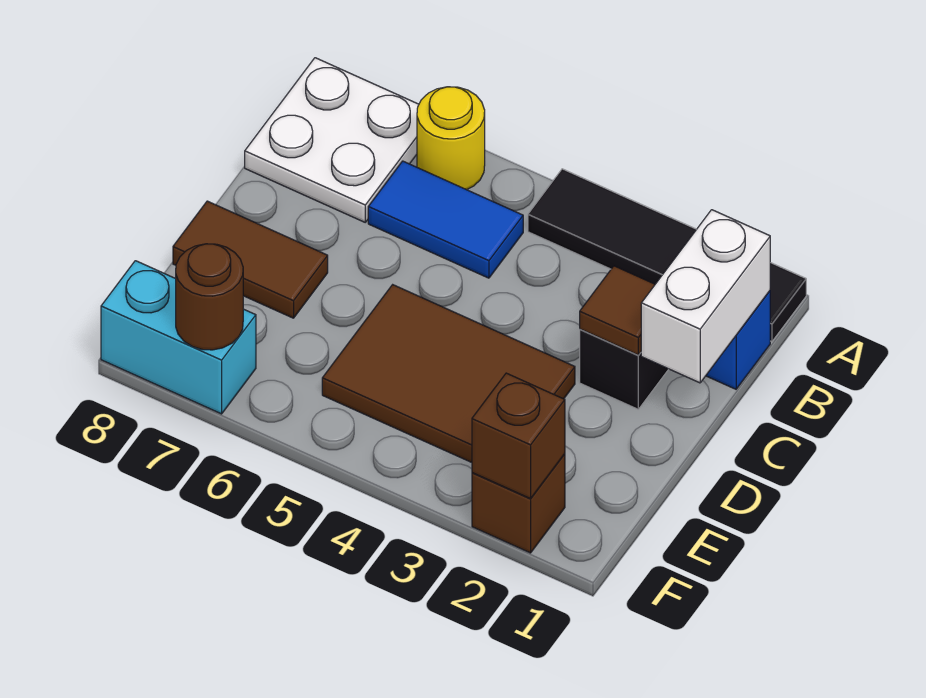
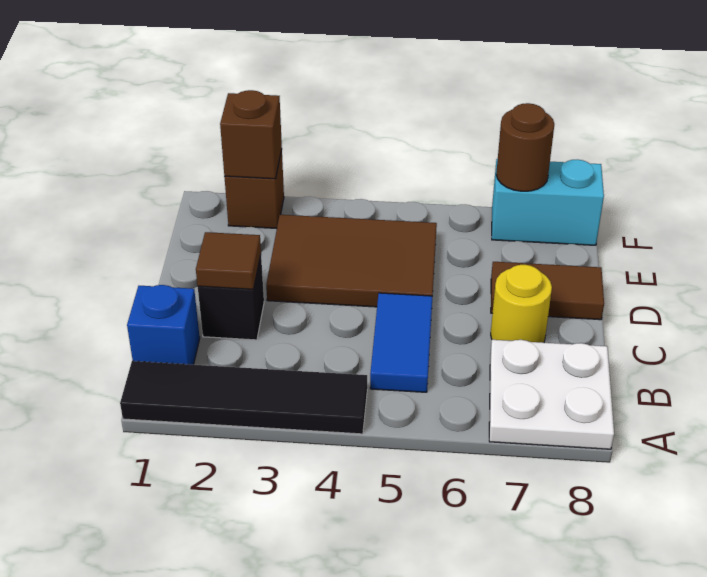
yellow 1x1 round brick [417,87,485,190] -> yellow 1x1 round brick moved to [491,265,552,343]
white 1x2 brick [641,210,770,383] -> none
blue 1x2 tile [368,161,523,278] -> blue 1x2 tile turned to [370,293,432,392]

